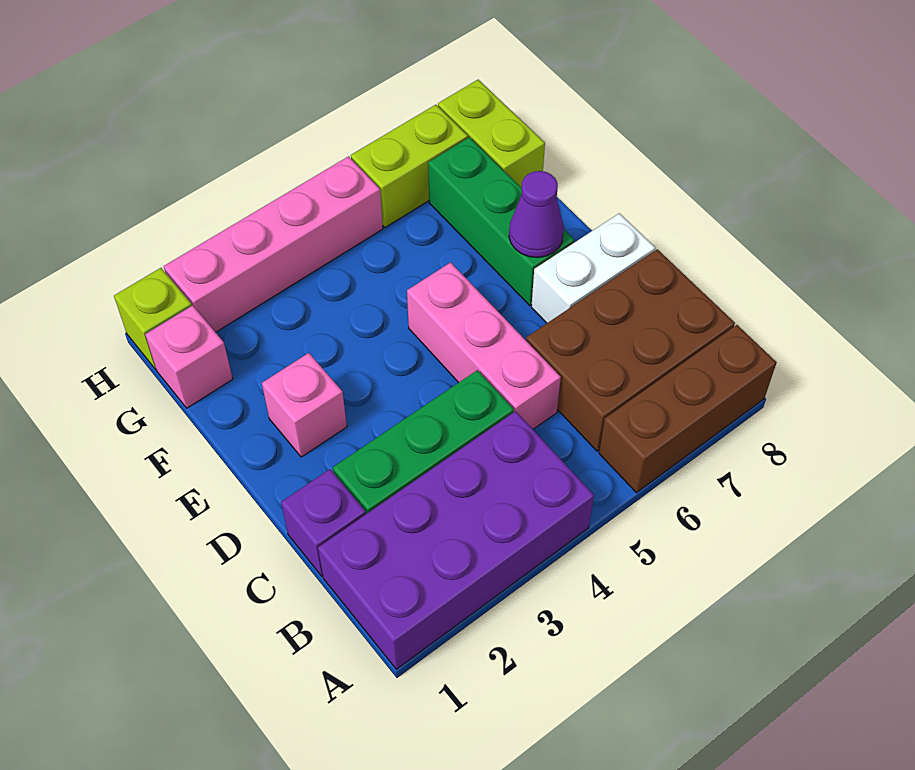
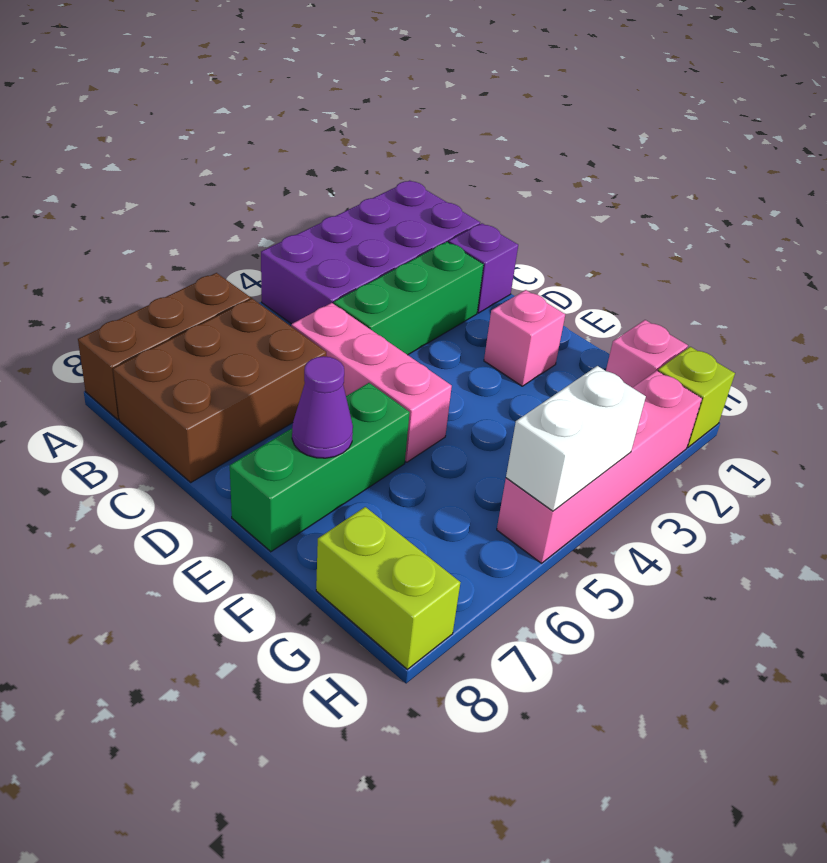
white 1x2 brick [531,213,655,323] -> white 1x2 brick moved to [506,366,646,511]
green 1x3 brick [428,137,574,305] -> green 1x3 brick turned to [230,383,410,552]
lime 1x2 brick [351,105,468,227] -> none

